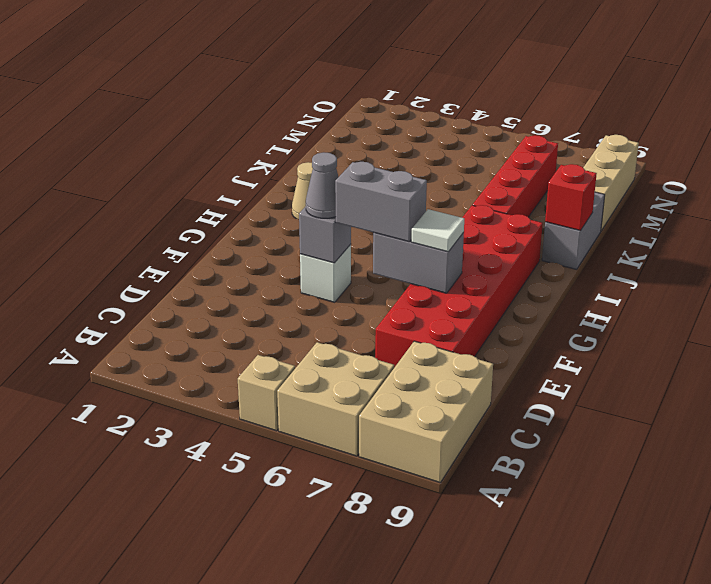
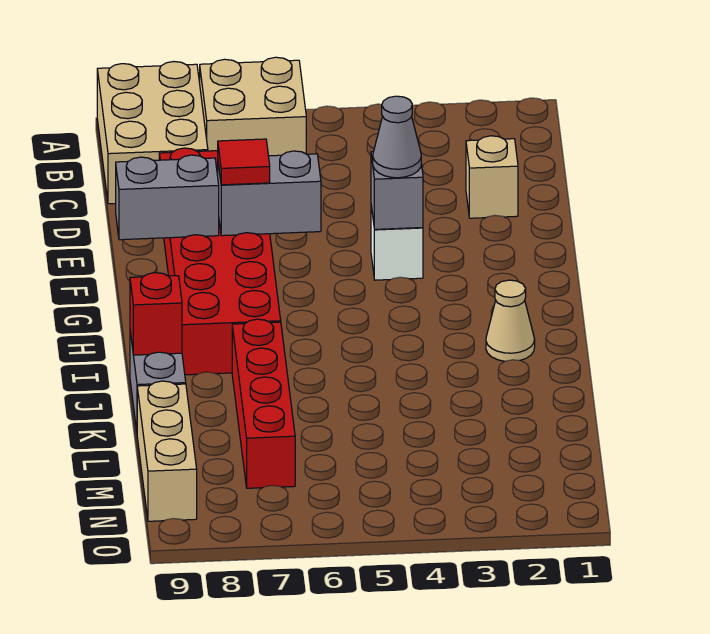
tan 1x1 brick [238,355,295,431] -> tan 1x1 brick moved to [466,136,518,218]
grey 1x2 brick [335,162,427,242] -> grey 1x2 brick moved to [116,155,219,240]
white 1x1 tile [411,209,464,252] -> red 1x1 tile [218,139,270,185]

